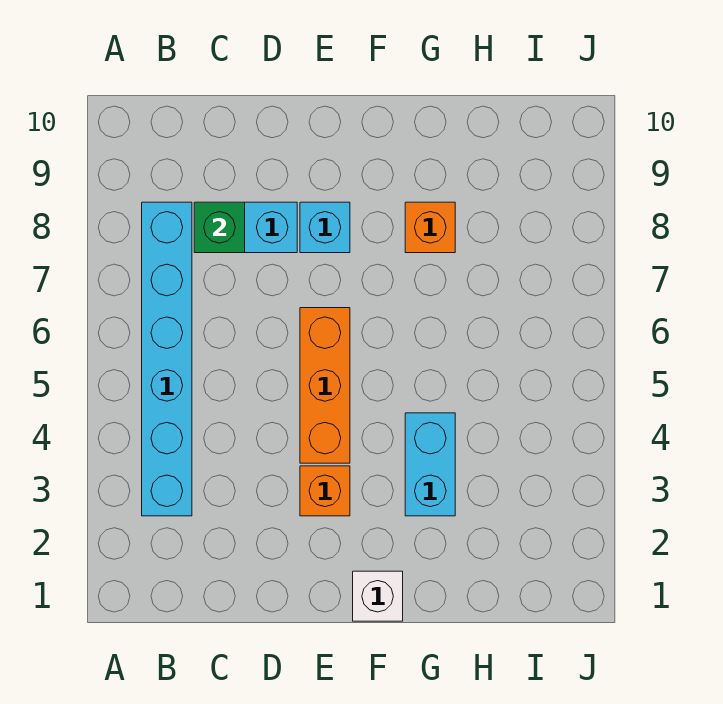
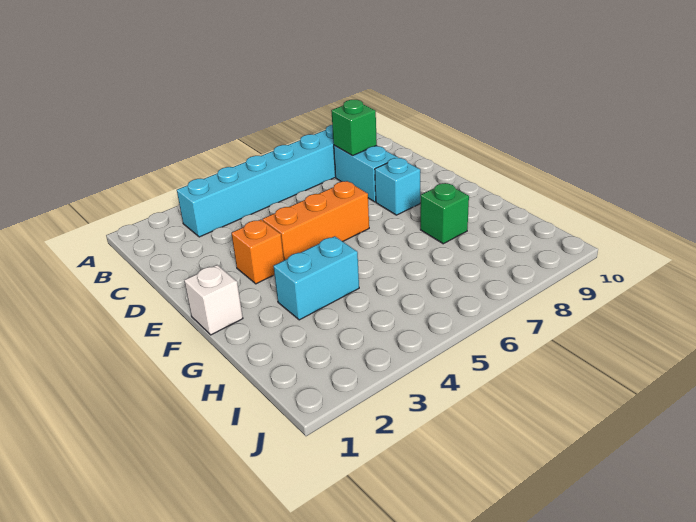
orange 1x1 brick [405,202,455,253] -> green 1x1 brick [420,183,469,244]

